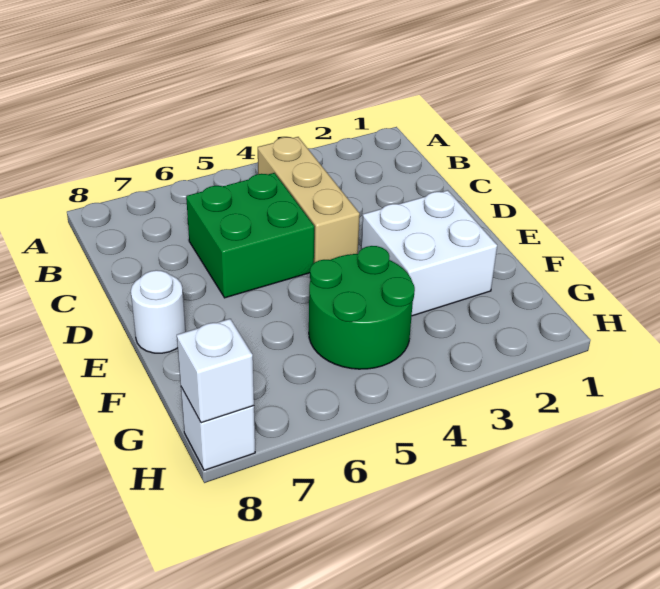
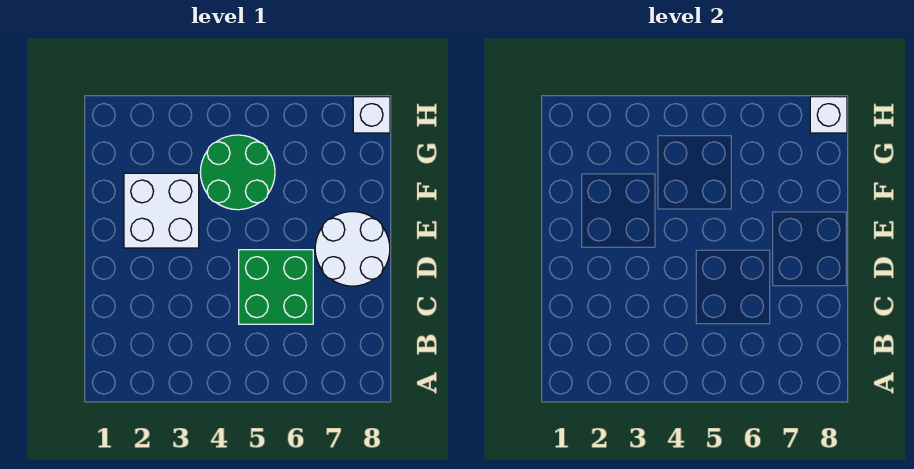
tan 1x3 brick [258,137,360,263] -> none
white 1x1 round brick [131,270,186,353] -> white 2x2 round brick [315,212,390,286]

